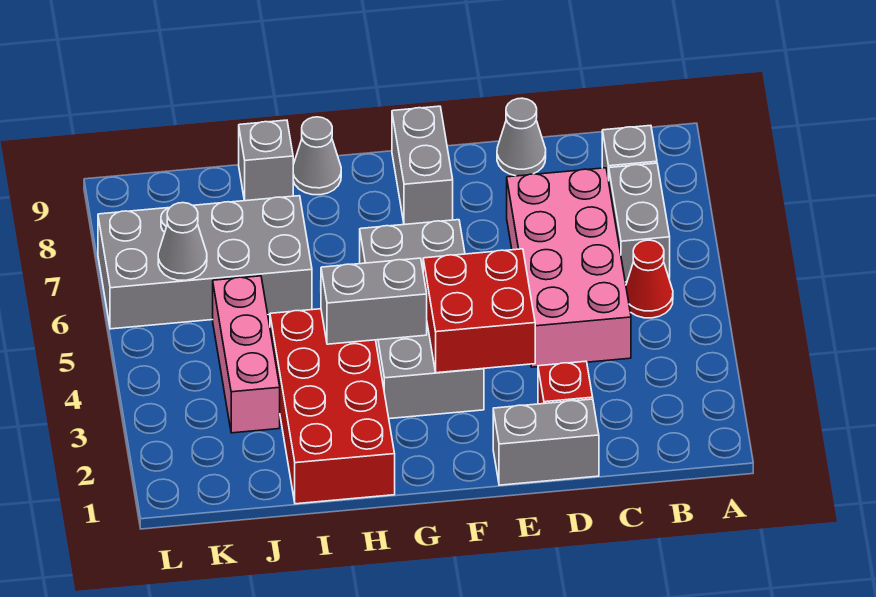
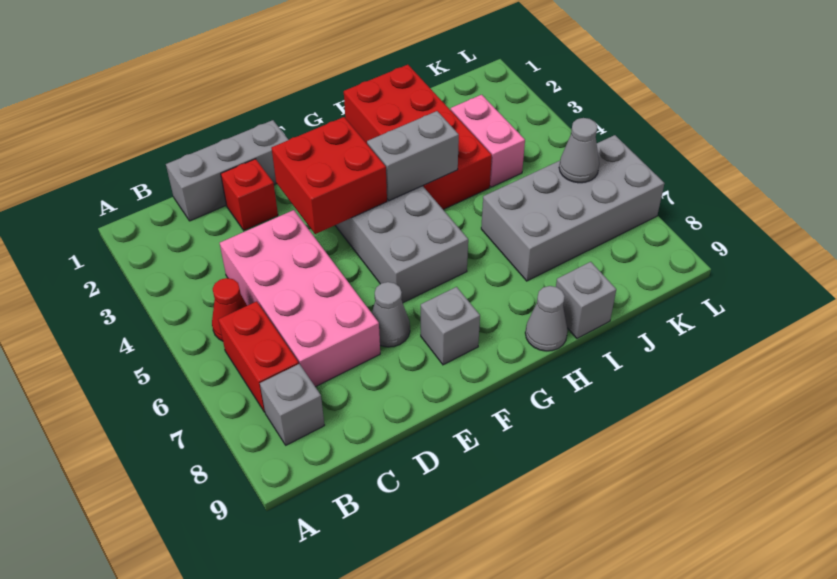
grey 1x2 brick [609,163,670,282] -> red 1x2 brick [218,301,299,412]
grey 1x2 brick [493,399,599,485] -> grey 1x3 brick [166,120,288,221]
grey 1x1 cone [497,98,546,176] -> grey 1x1 cone moved to [372,282,410,347]
grey 1x2 brick [392,106,453,225] -> grey 1x1 brick [421,287,480,365]
pink 1x3 brick [213,276,280,433] -> pink 1x2 brick [451,95,525,187]

